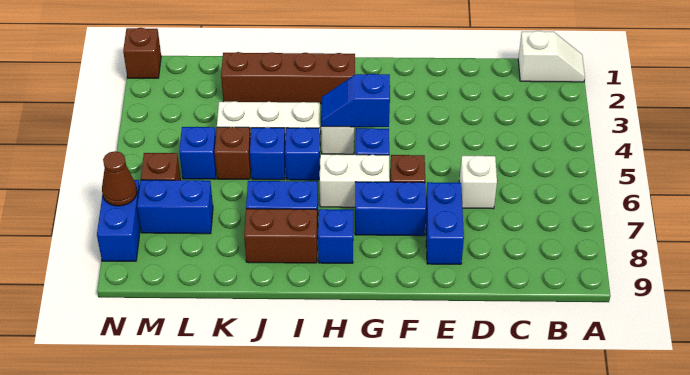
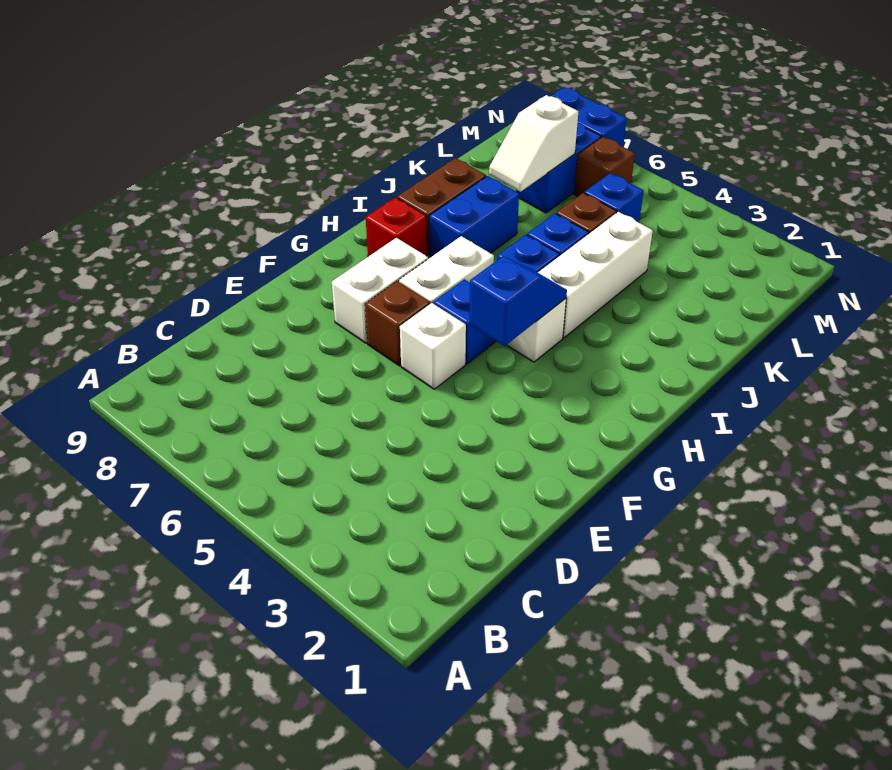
white 1x2 slope [518,31,585,82] -> white 1x2 slope moved to [489,95,579,192]
white 1x1 brick [459,156,497,209] -> white 1x1 brick moved to [400,303,466,389]
blue 1x2 brick [426,182,464,264] -> none
blue 1x2 brick [355,182,426,236] -> white 1x2 brick [332,238,428,343]
brown 1x4 brick [221,52,355,104] -> none
blue 1x1 brick [318,209,353,263] -> red 1x1 brick [366,197,427,256]
brown 1x1 brick [123,28,161,78] -> none
brown 1x1 cone [102,151,137,206] -> none

